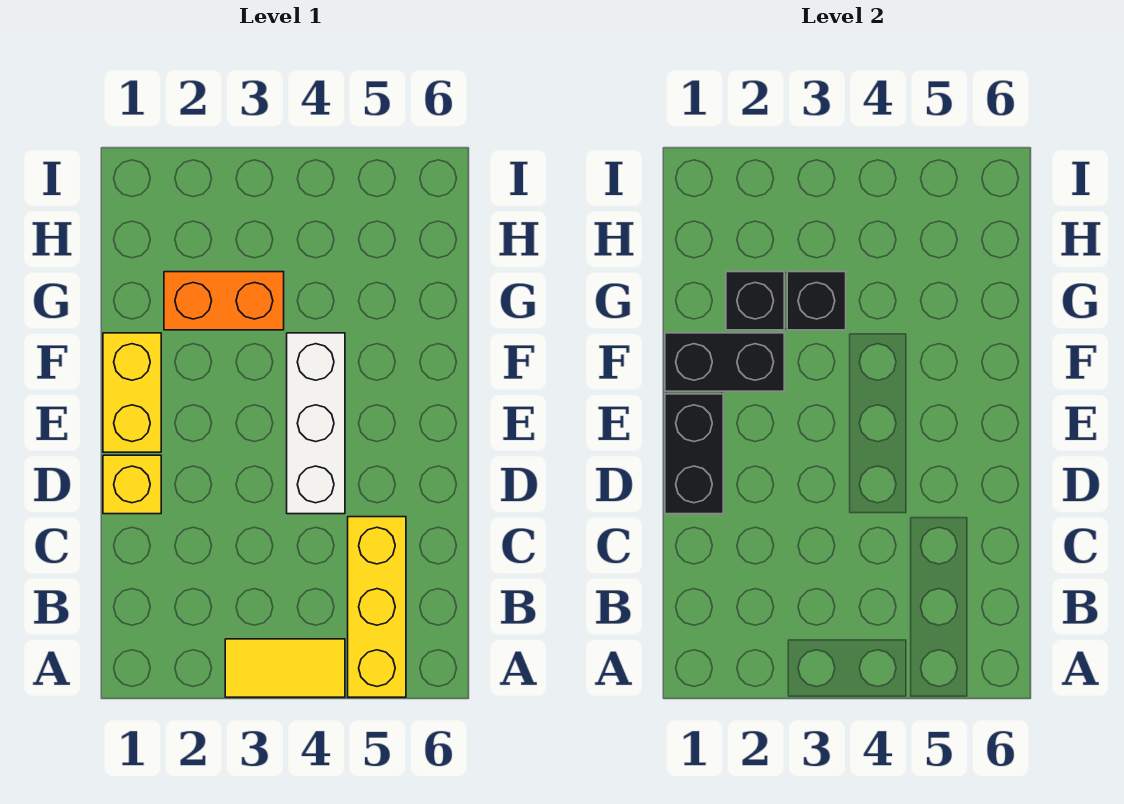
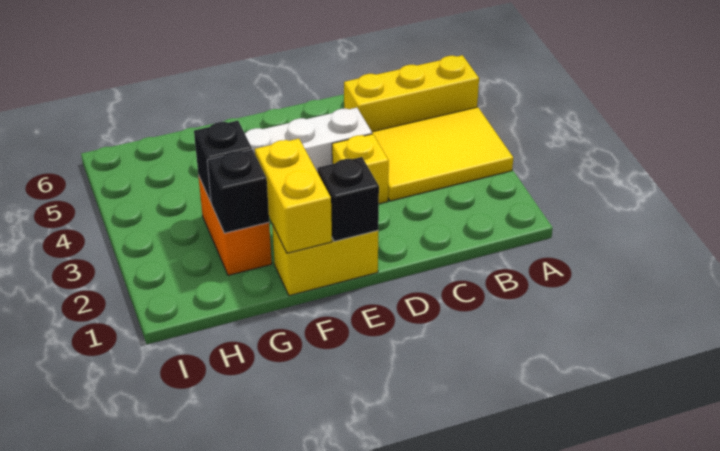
yellow 1x2 tile [225,639,345,697] -> yellow 2x3 tile [372,107,513,201]
yellow 1x1 brick [103,455,161,514] -> yellow 1x1 brick moved to [332,134,389,204]
black 1x2 brick [665,394,723,514] -> black 1x1 brick [317,157,379,241]
black 1x2 brick [665,333,784,391] -> yellow 1x2 brick [255,139,332,253]

